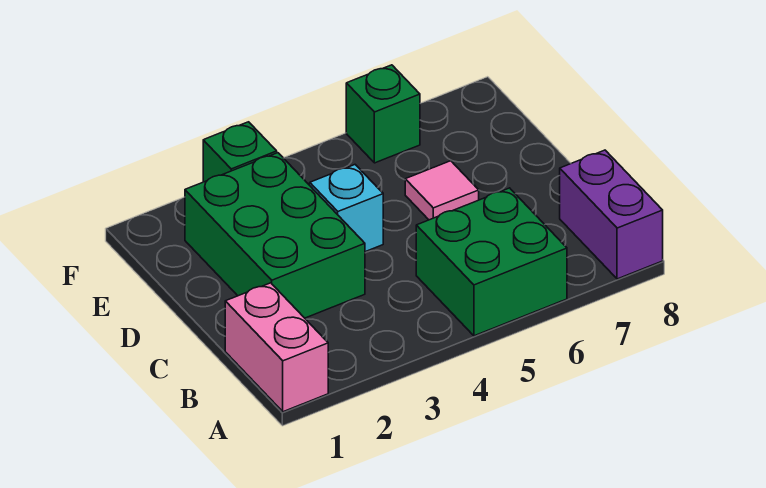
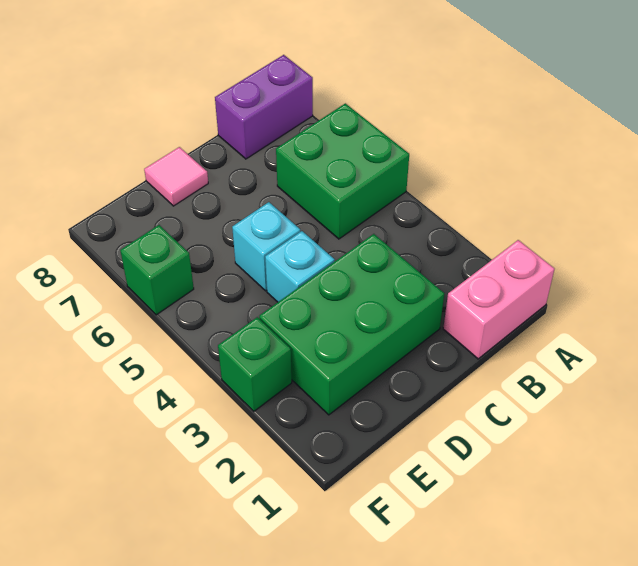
none -> cyan 1x1 brick [232,202,300,291]
pink 1x1 tile [405,161,479,220] -> pink 1x1 tile moved to [144,147,208,206]

